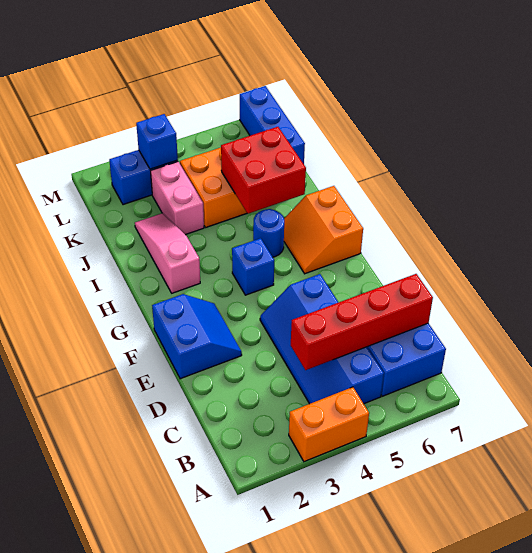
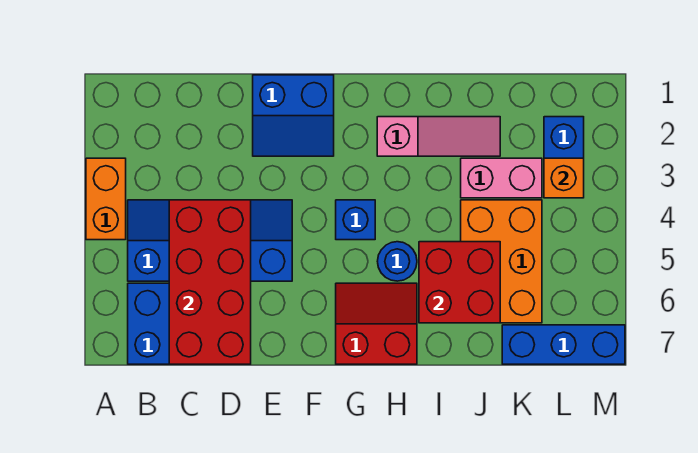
red 1x4 brick [291,274,433,370] -> red 2x4 brick [169,200,251,364]
orange 2x2 slope [284,186,363,274] -> red 2x2 slope [336,283,417,364]
blue 1x1 brick [136,114,178,169] -> orange 1x1 brick [544,158,584,198]

